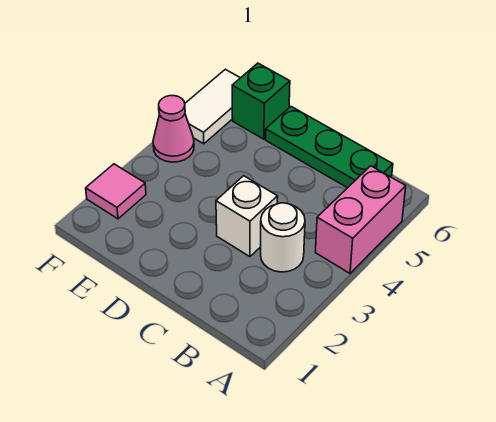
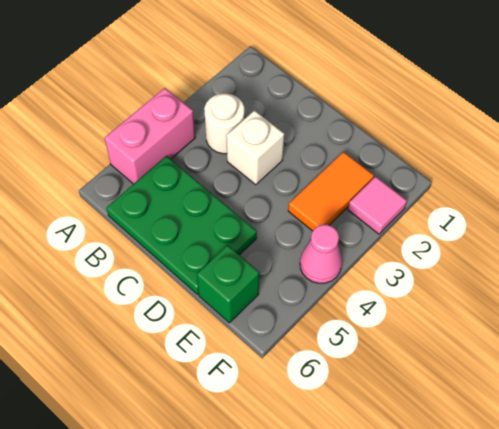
green 1x3 plate [266,107,393,188] -> green 2x3 plate [106,156,257,294]
none -> orange 1x2 tile [288,152,374,231]
white 1x2 tile [185,69,240,144] -> none

